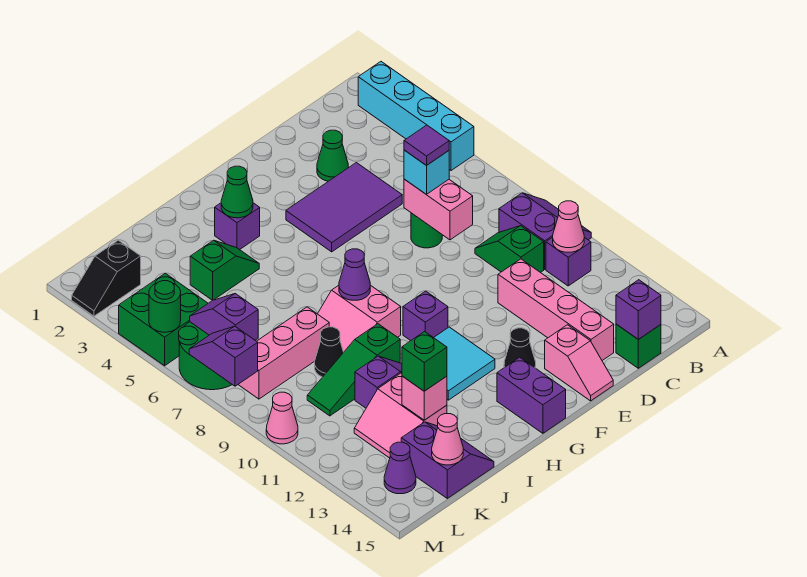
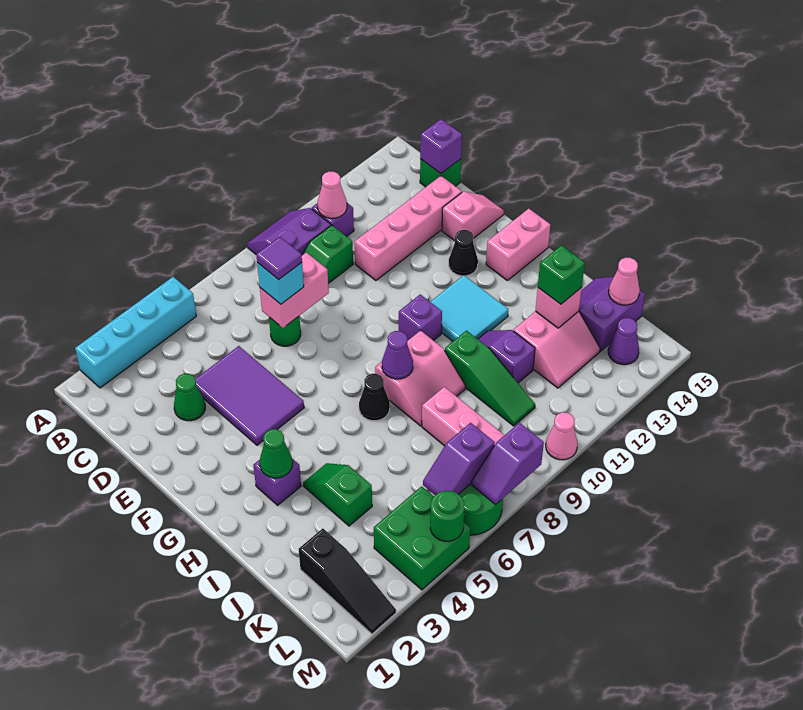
purple 1x2 brick [497,357,566,433] -> pink 1x2 brick [486,209,550,280]
black 1x1 cone [315,327,344,377] -> black 1x1 cone moved to [359,374,390,421]
black 1x2 slope [72,240,141,316] -> black 1x3 slope [299,528,396,634]

